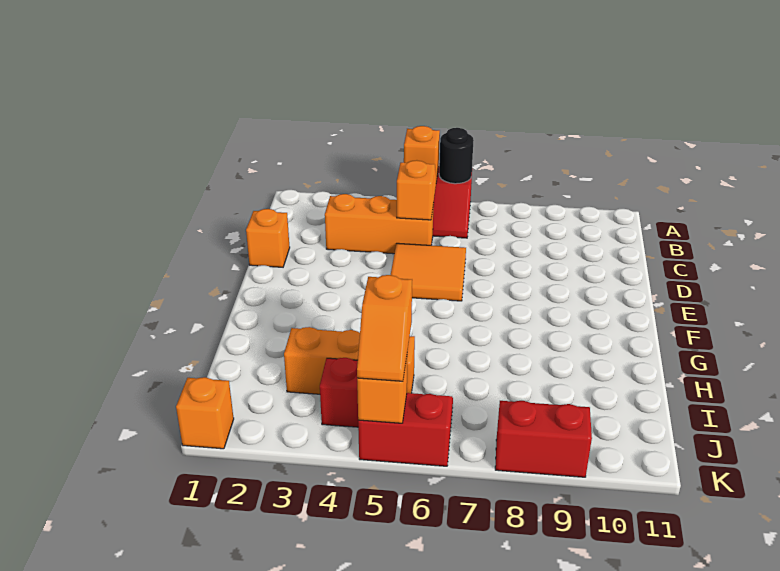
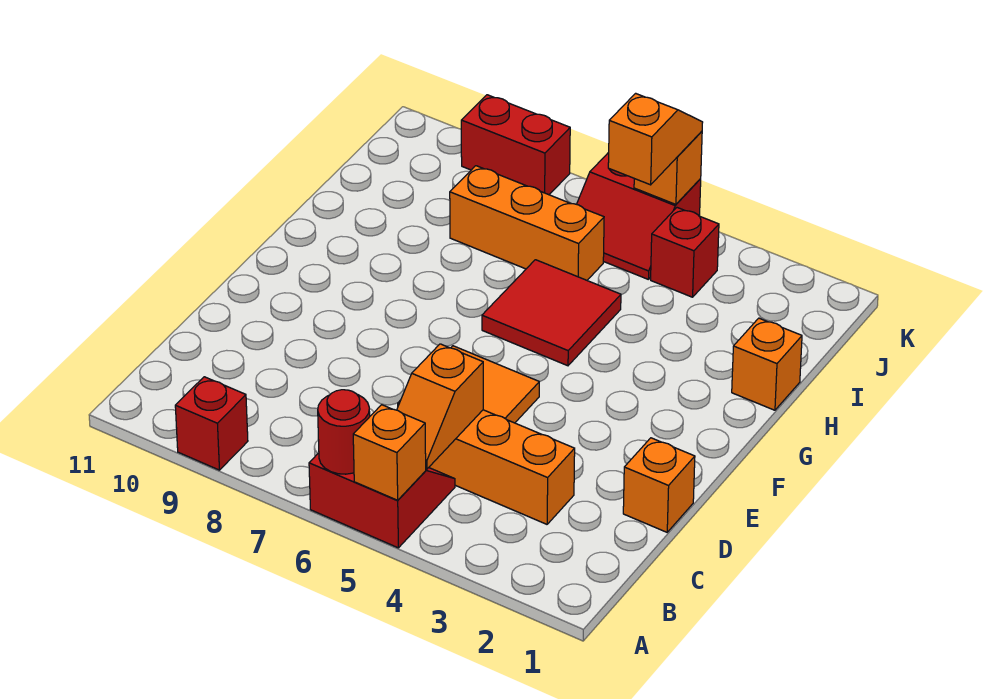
black 1x1 round brick [439,128,474,184] -> red 1x1 round brick [318,390,370,474]
none -> red 1x1 brick [175,377,248,470]
none -> red 2x2 tile [482,260,621,366]
orange 1x3 brick [284,327,415,394] -> orange 1x3 brick moved to [450,166,604,280]
orange 1x1 brick [176,377,234,449] -> orange 1x1 brick moved to [732,318,802,410]

